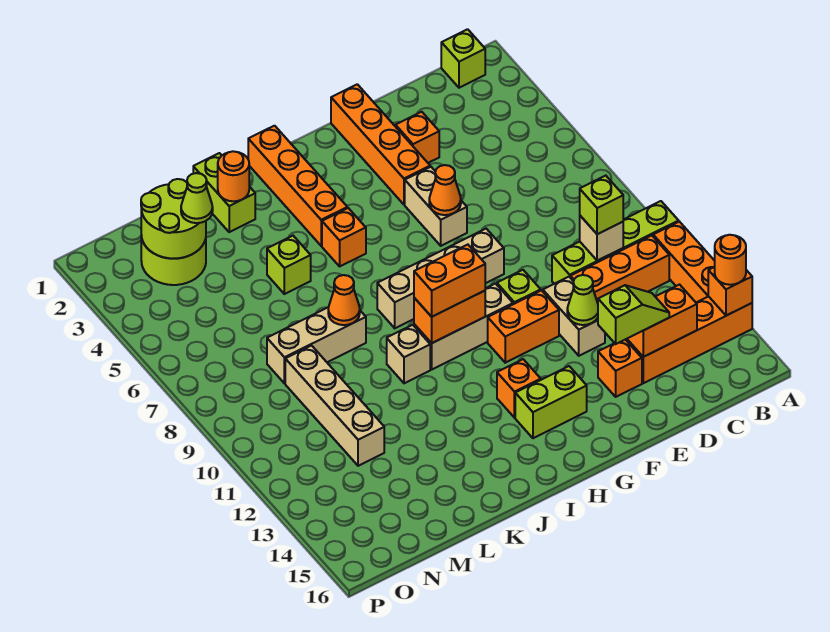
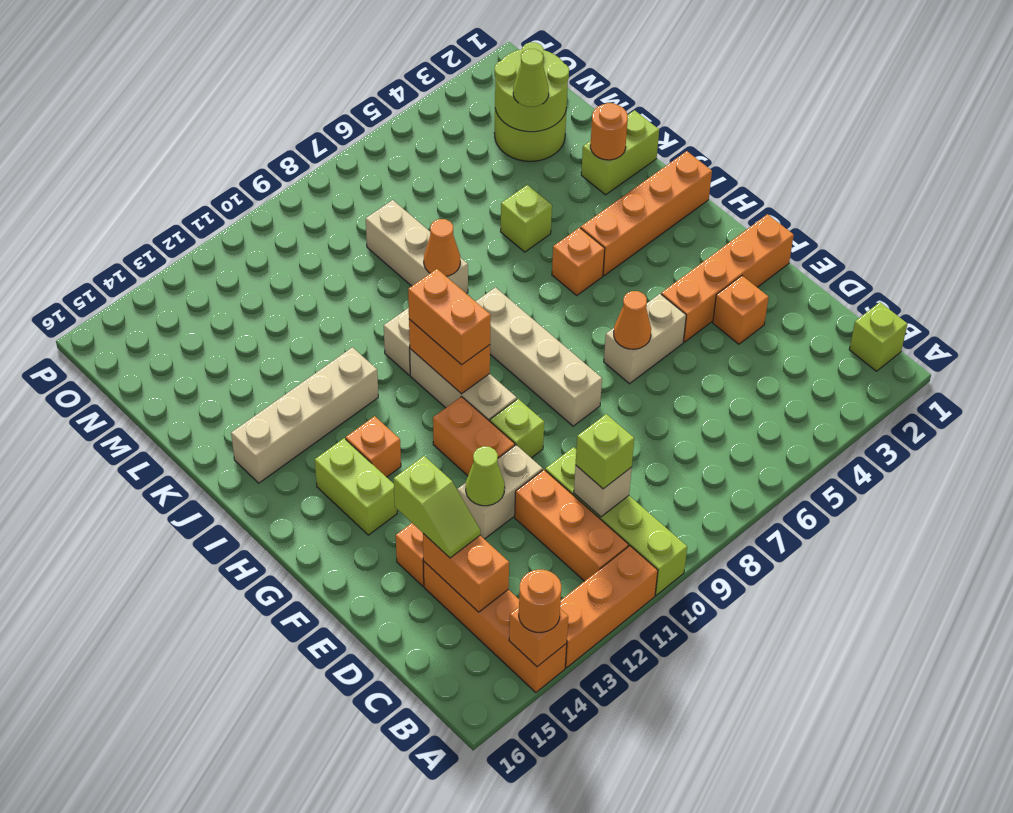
tan 1x4 brick [285,346,384,466] -> tan 1x4 brick moved to [231,347,378,483]

